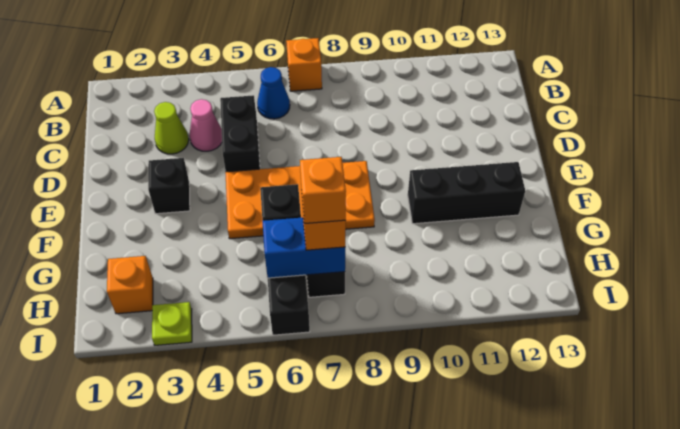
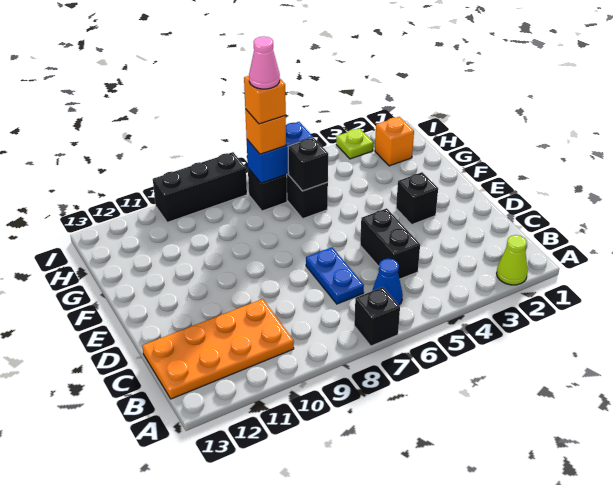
orange 1x1 brick [286,38,322,91] -> black 1x1 brick [354,287,400,346]
lime 1x1 cone [154,102,189,154] -> lime 1x1 cone moved to [497,235,528,285]
pink 1x1 cone [190,99,222,151] -> pink 1x1 cone moved to [249,36,280,89]
none -> blue 1x2 plate [306,247,364,304]
orange 2x4 plate [225,161,375,239] -> orange 2x4 plate moved to [142,299,294,399]
black 1x3 brick [408,162,525,224] -> black 1x3 brick moved to [153,152,247,222]

